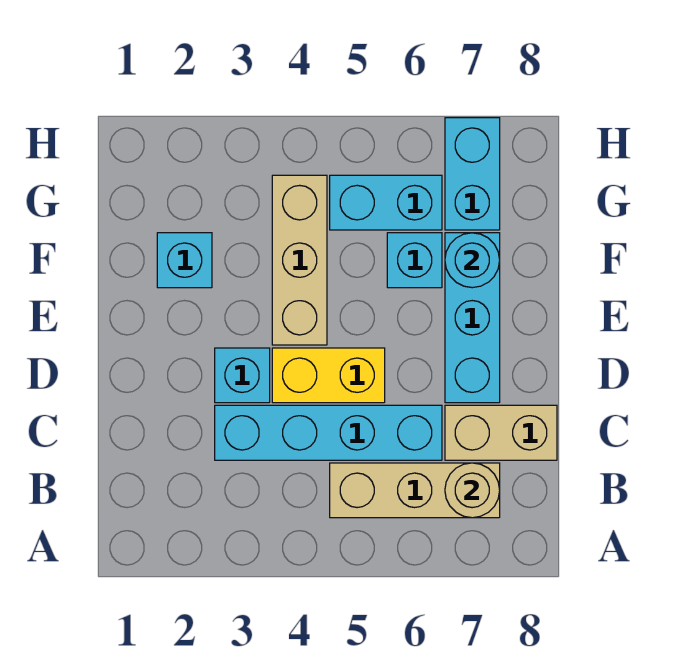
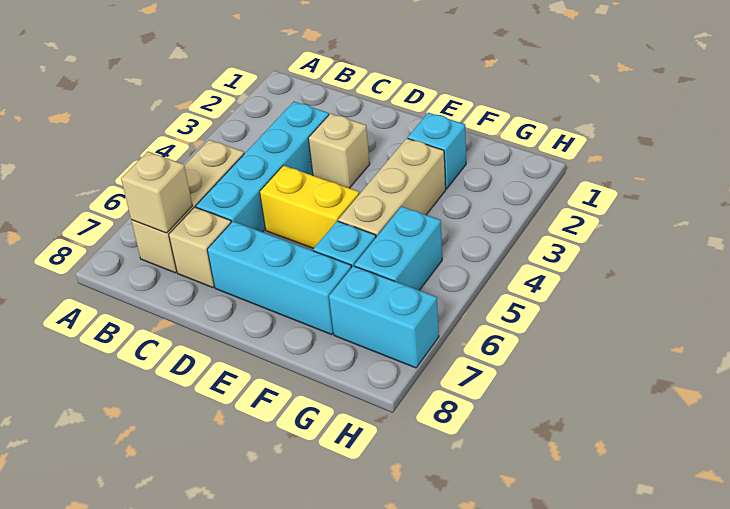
tan 1x1 round brick [445,463,500,518] -> tan 1x1 brick [121,152,192,233]
tan 1x2 brick [445,405,557,460] -> tan 1x1 brick [169,207,231,288]
cyan 1x1 brick [215,348,270,403] -> tan 1x1 brick [308,114,370,188]
yellow 1x2 brick [272,348,385,403] -> yellow 1x2 brick turned to [260,165,359,249]
tan 1x3 brick [272,175,327,345] -> tan 1x3 brick turned to [338,138,446,237]
cyan 1x1 round brick [445,233,500,288] -> none

